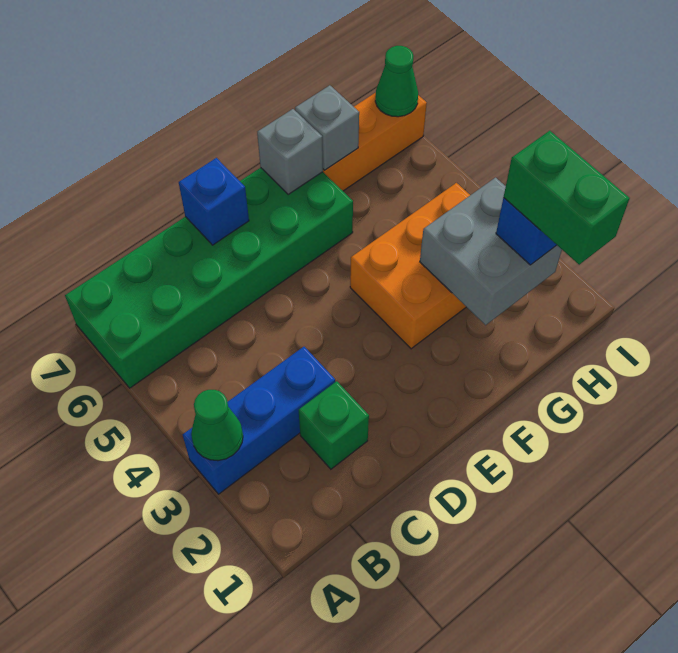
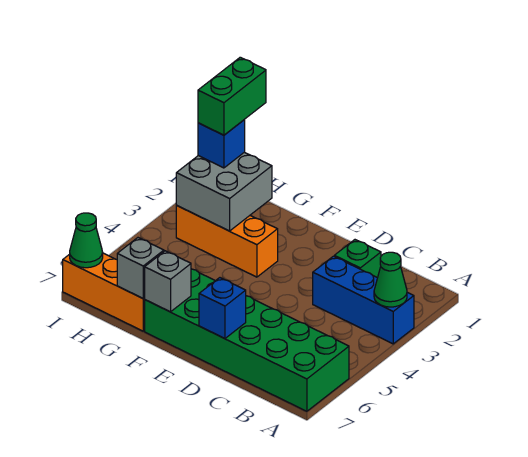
orange 2x3 brick [350,183,470,349] -> orange 1x3 brick [176,206,278,277]

